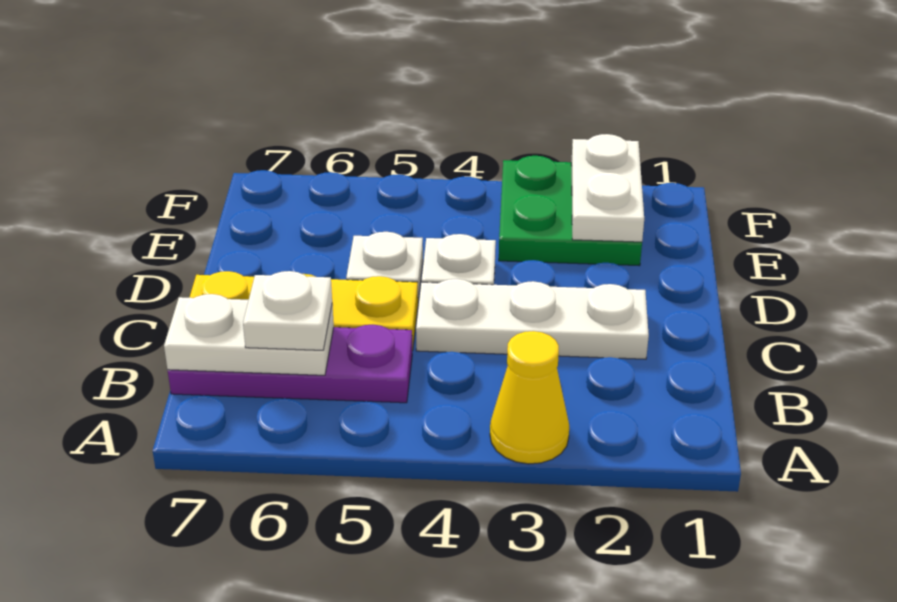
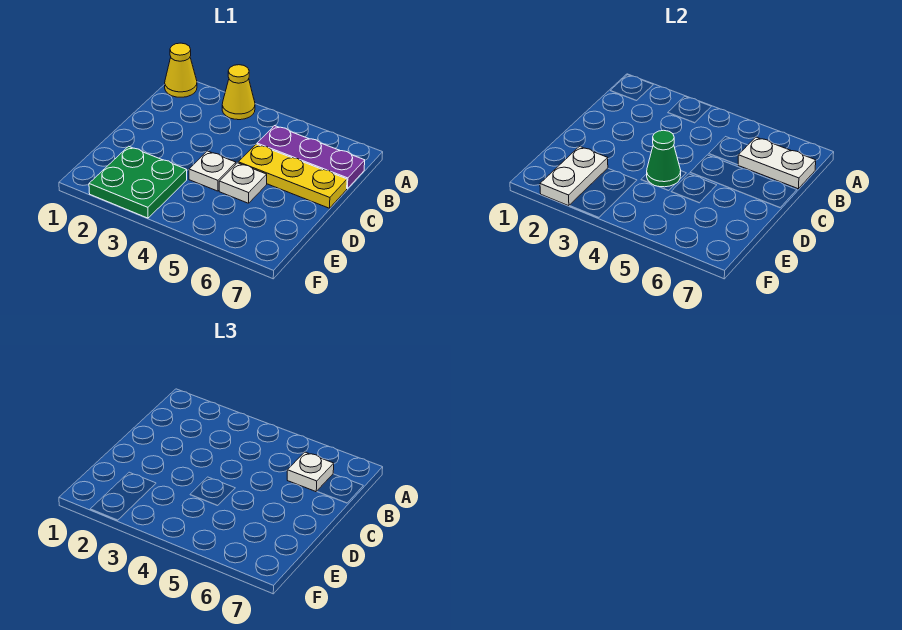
none -> yellow 1x1 cone [165,43,197,97]
white 1x3 plate [416,279,649,359] -> none
none -> green 1x1 cone [647,130,681,187]

